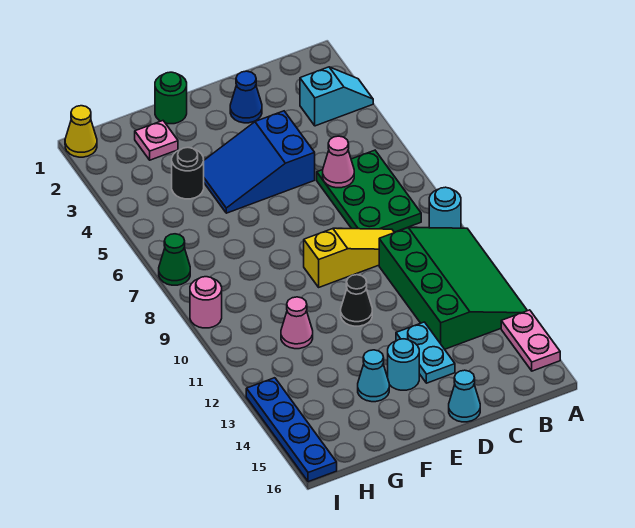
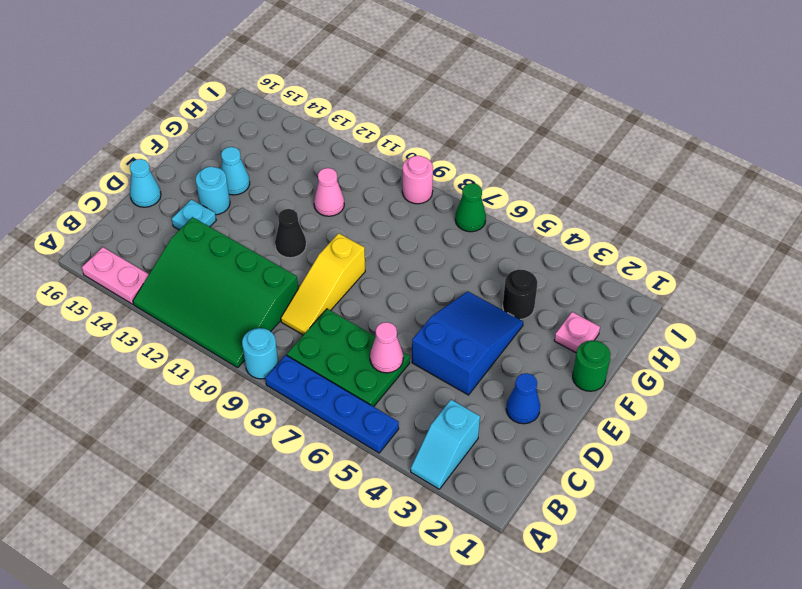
cyan 1x2 plate [396,322,455,383] -> cyan 1x1 plate [172,199,216,230]
yellow 1x1 cone [65,106,97,157] -> none
blue 1x4 plate [246,378,337,482] -> blue 1x4 plate moved to [265,355,399,453]

